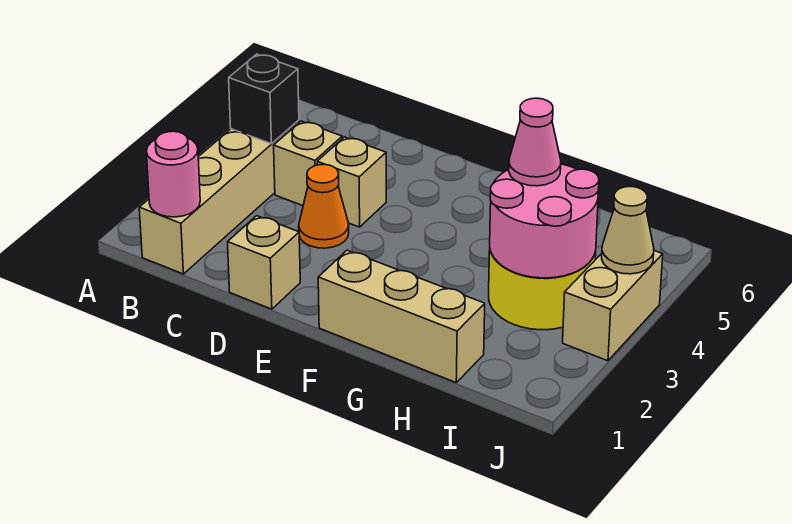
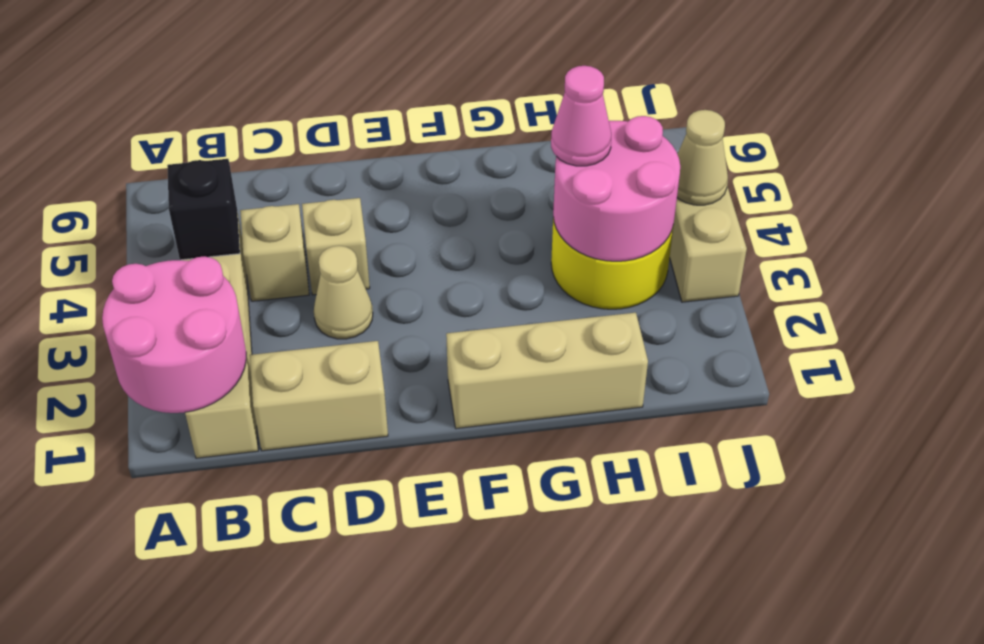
pink 1x1 round brick [146,131,200,217] -> pink 2x2 round brick [102,256,246,413]
tan 1x1 brick [228,216,300,309] -> tan 1x2 brick [250,341,388,451]
orange 1x1 cone [299,164,349,248] -> tan 1x1 cone [314,246,373,339]

